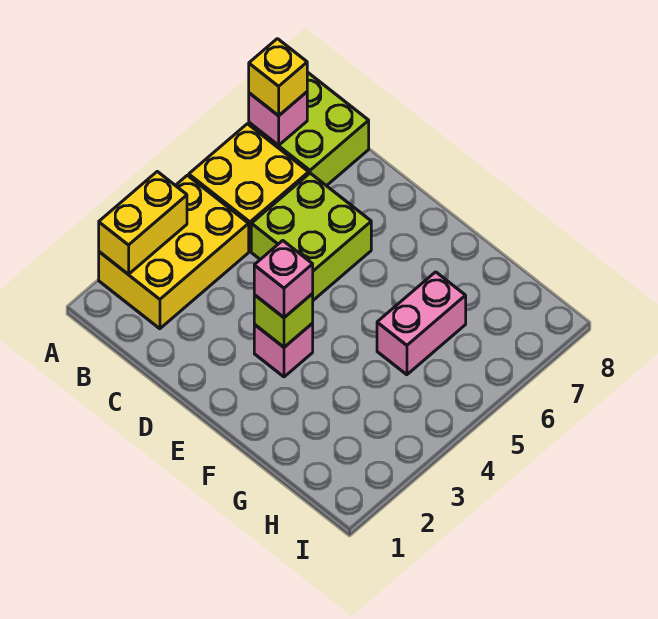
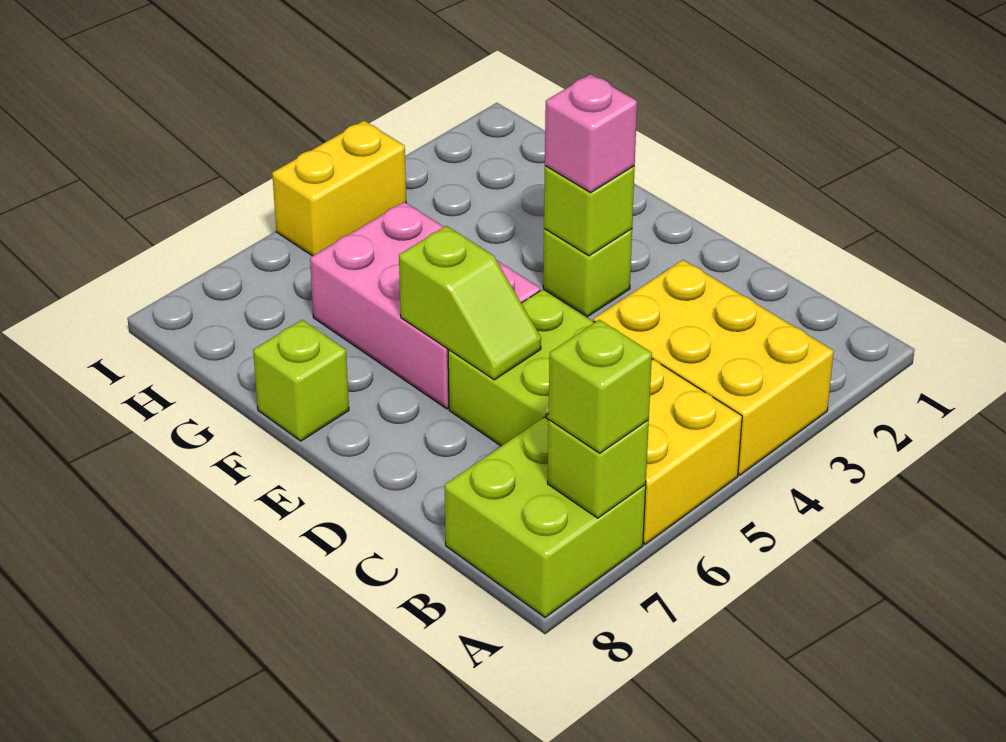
yellow 2x3 brick [99,175,249,329] -> yellow 2x3 brick turned to [593,260,834,475]
yellow 1x2 brick [99,171,187,274] -> yellow 1x2 brick moved to [272,121,406,256]
pink 1x1 brick [249,92,307,145] -> lime 1x1 brick [548,420,649,518]
yellow 1x1 brick [249,39,307,116] -> lime 1x1 brick [549,320,652,453]
none -> lime 1x2 slope [399,226,541,380]
pink 1x1 brick [254,323,313,377] -> lime 1x1 brick [543,229,632,317]
none -> lime 1x1 brick [253,320,349,441]
pink 1x2 brick [377,272,466,375] -> pink 2x3 brick [310,202,540,409]

